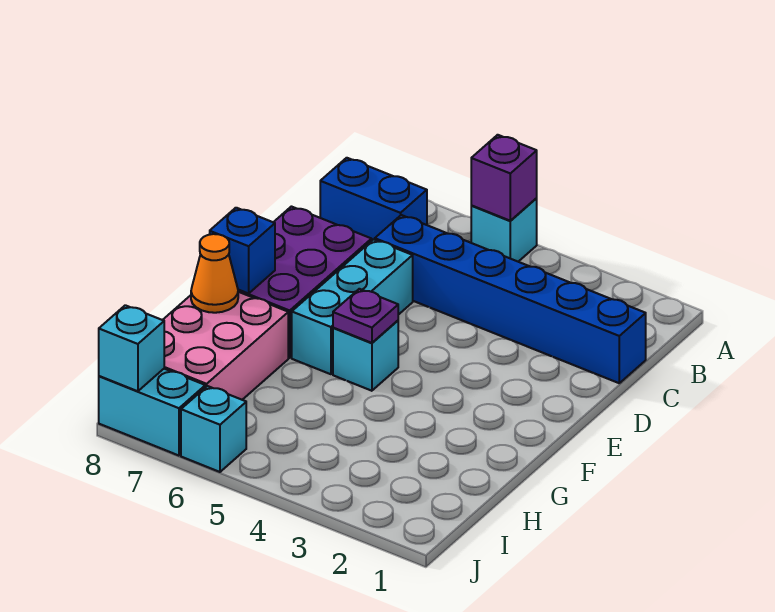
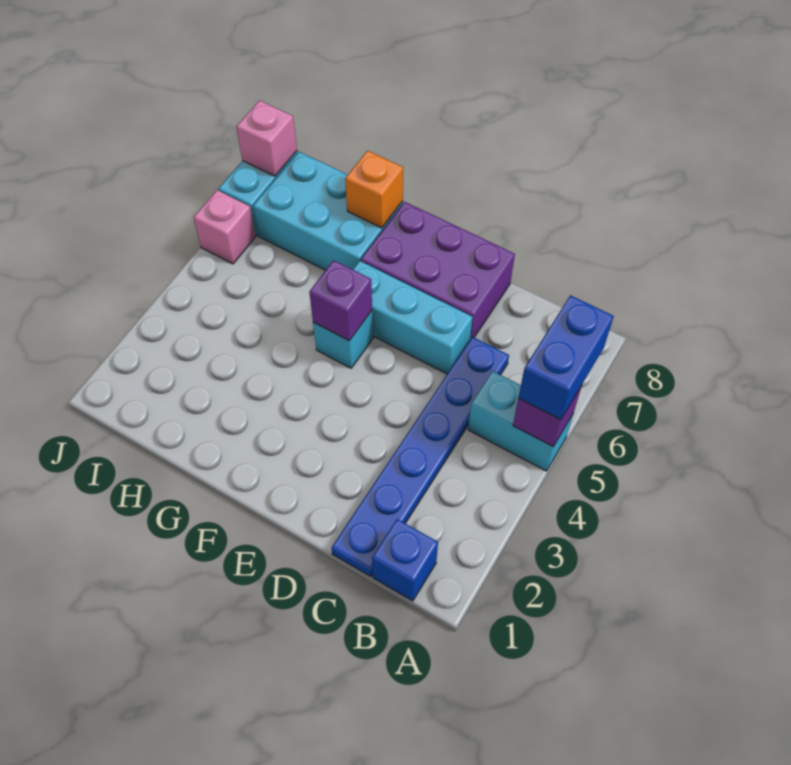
cyan 1x1 brick [471,198,537,262] -> cyan 1x2 brick [468,371,573,471]
blue 1x2 brick [320,158,427,240] -> blue 1x2 brick moved to [518,295,614,420]
blue 1x6 brick [375,215,646,383] -> blue 1x6 plate [331,337,509,577]
purple 1x1 plate [333,289,398,343] -> purple 1x1 brick [309,260,372,341]
blue 1x1 brick [210,208,275,294] -> blue 1x1 brick moved to [372,519,438,601]
pink 2x3 brick [163,292,288,400] -> cyan 2x3 brick [253,152,403,270]
orange 1x1 cone [191,234,238,313] -> orange 1x1 brick [345,151,403,228]
cyan 1x1 brick [181,386,246,472] -> pink 1x1 brick [194,190,256,264]
cyan 1x1 brick [99,305,164,391] -> pink 1x1 brick [236,101,297,176]

